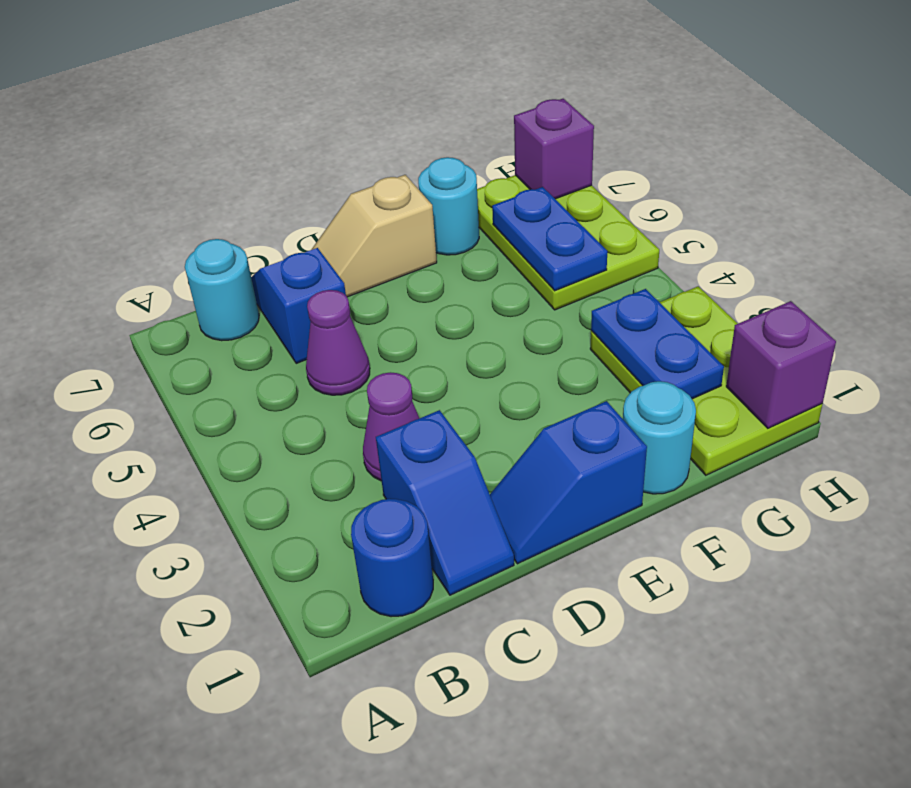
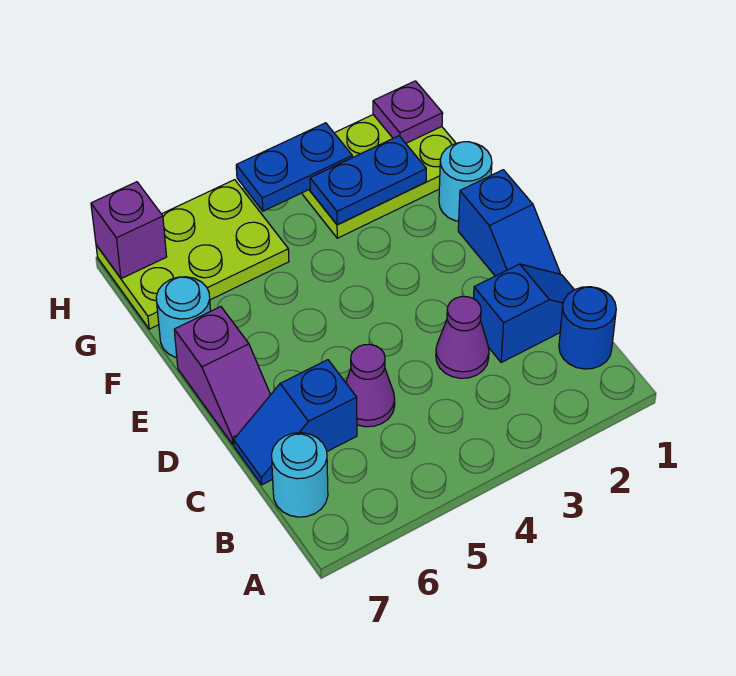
tan 1x2 slope [311,175,437,297] -> purple 1x2 slope [174,307,270,444]
blue 1x2 plate [492,187,607,291] -> blue 1x2 plate moved to [236,123,352,211]
purple 1x1 brick [726,301,836,428] -> purple 1x1 plate [373,81,443,143]

